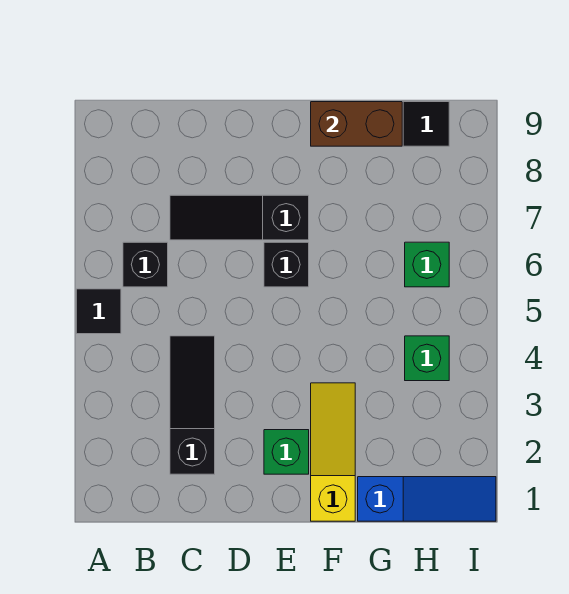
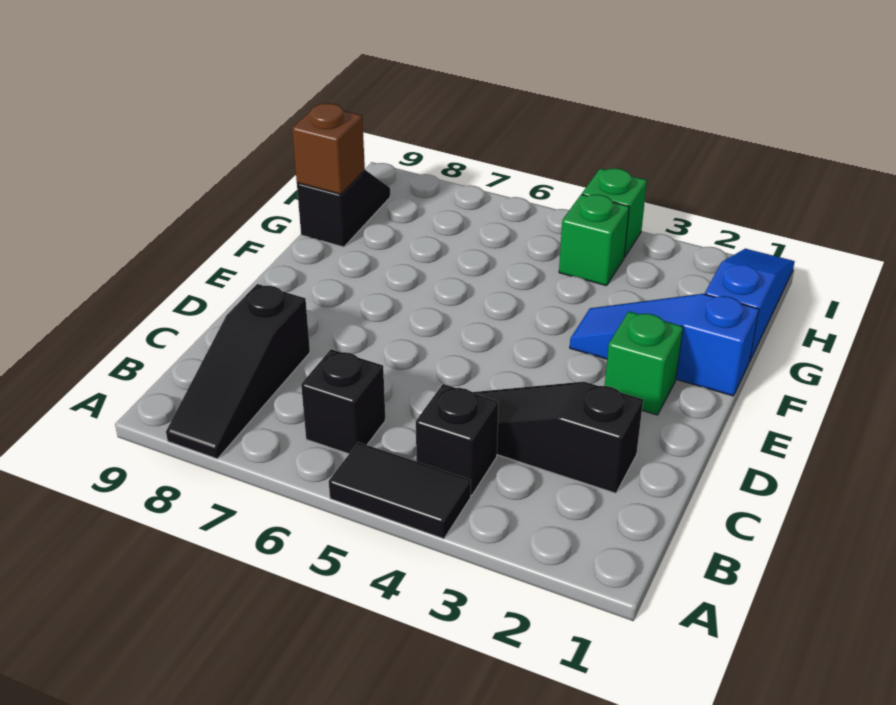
black 1x1 tile [76,289,121,334] -> black 1x2 tile [329,442,471,539]
black 1x3 slope [170,195,309,240] -> black 1x3 slope moved to [166,284,310,459]
black 1x1 brick [264,242,309,287] -> black 1x1 brick moved to [416,384,499,495]
yellow 1x3 slope [311,383,355,521] -> blue 1x3 slope [570,294,759,396]
brown 1x2 brick [311,102,402,146] -> brown 1x1 brick [292,103,365,194]
green 1x1 brick [405,242,449,287] -> green 1x1 brick moved to [582,168,647,257]

